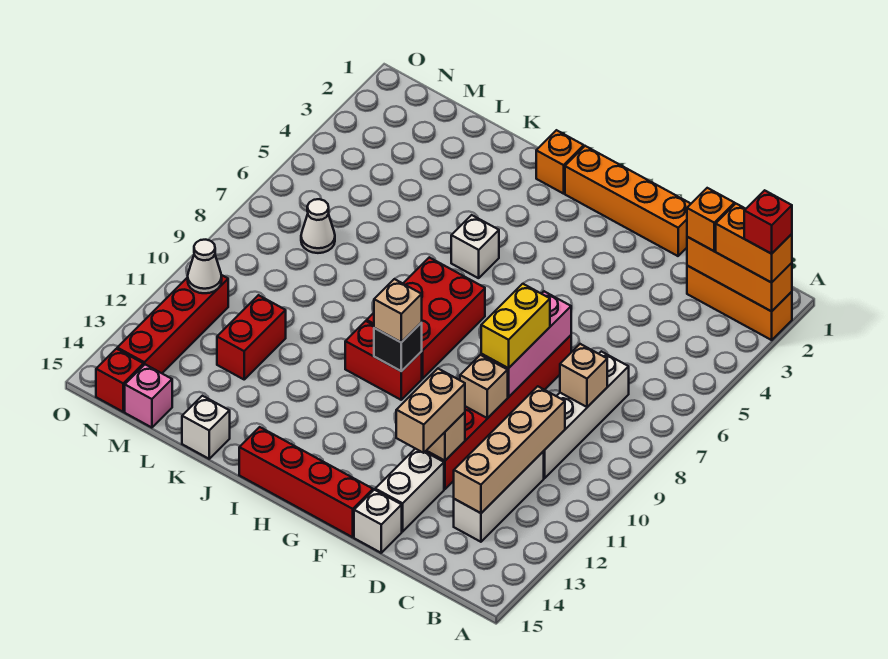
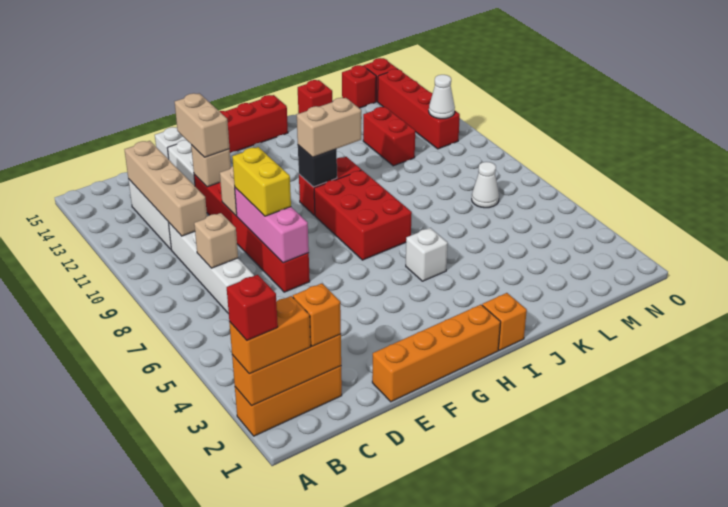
tan 1x1 brick [374,279,422,342] -> tan 1x2 brick [297,98,361,157]
white 1x1 brick [182,396,230,459] -> red 1x1 brick [298,80,332,114]
pink 1x1 brick [125,364,172,428] -> red 1x1 brick [342,65,376,108]

